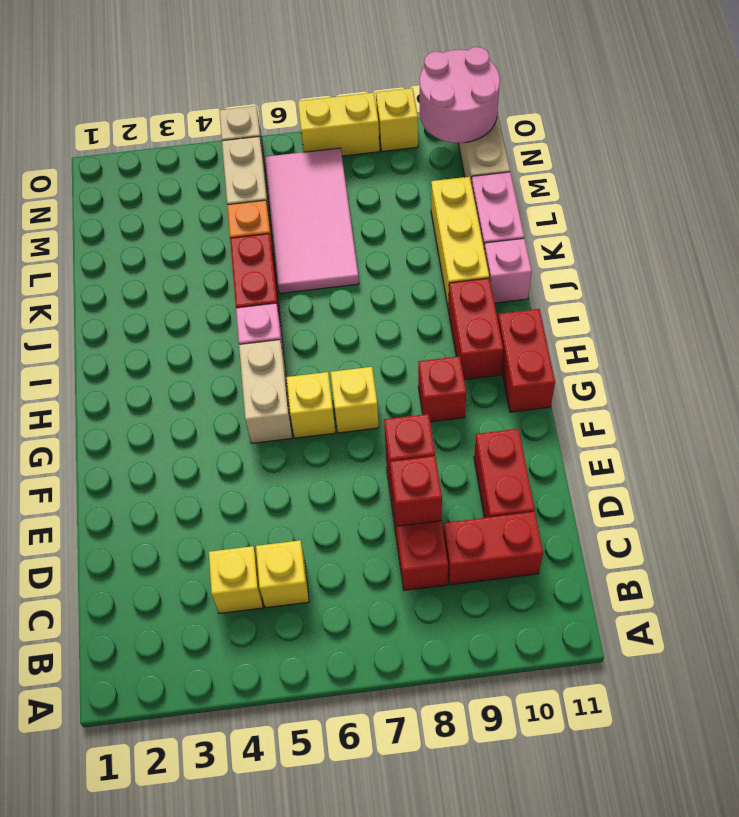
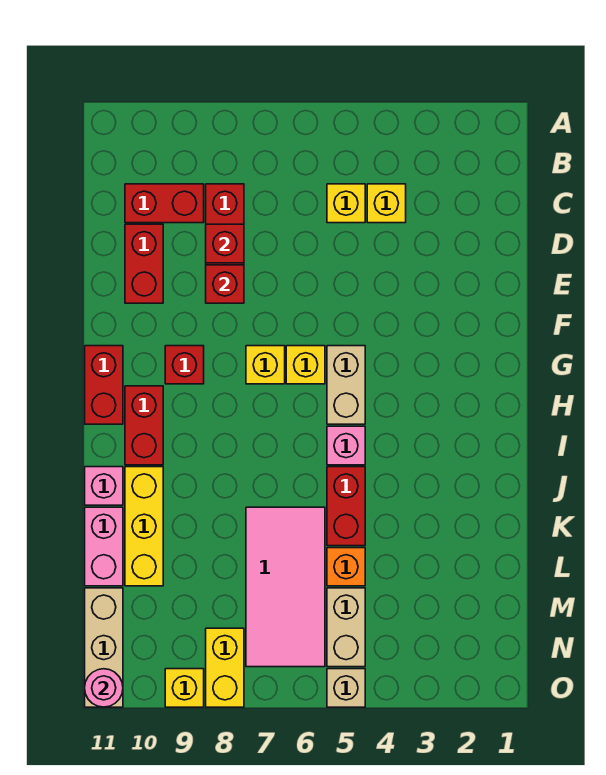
pink 2x2 round brick [420,47,500,143] -> pink 1x1 round brick [85,669,123,707]
yellow 1x2 brick [298,93,380,156] -> yellow 1x2 brick turned to [206,628,244,707]

